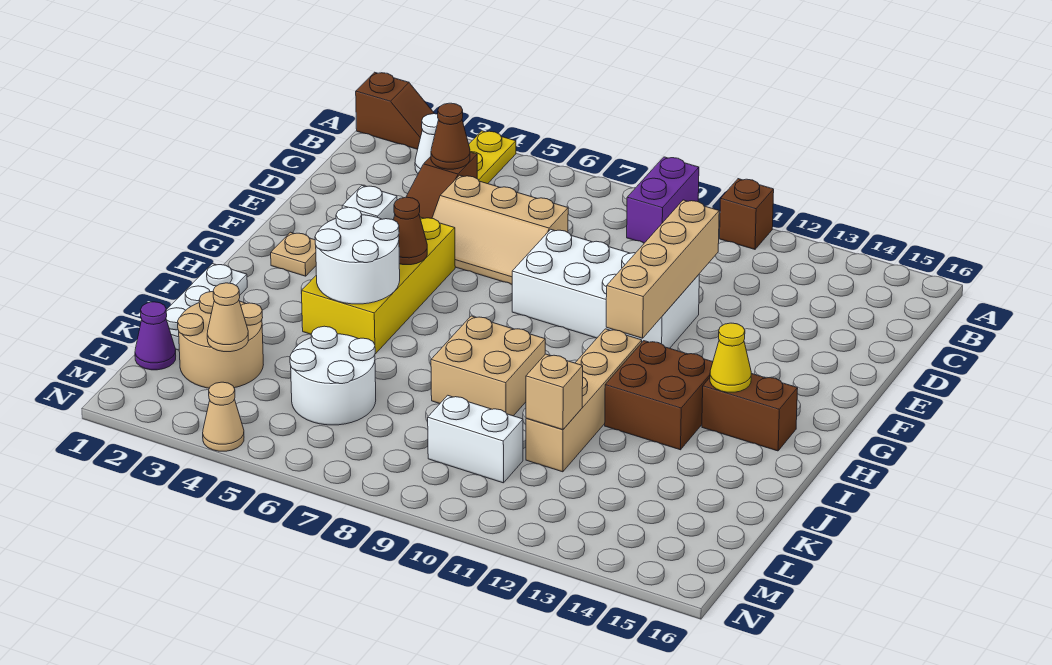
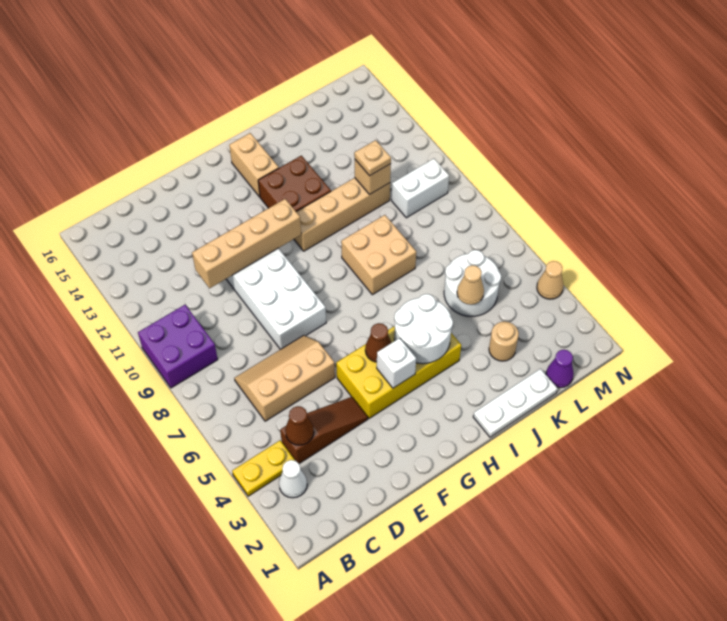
brown 1x2 slope [356,72,435,149] -> none
purple 1x2 brick [627,157,699,243] -> purple 2x2 brick [138,305,218,388]
brown 1x1 brick [720,179,774,249] -> none
tan 2x3 slope [432,175,568,284] -> tan 2x3 slope turned to [234,335,335,421]
tan 1x1 plate [271,232,316,276] -> tan 1x1 plate moved to [354,140,391,176]
brown 1x2 brick [702,373,798,451] -> tan 1x2 brick [229,133,279,197]
yellow 1x1 cone [710,323,751,392] -> none
tan 2x2 round brick [178,292,263,388] -> tan 1x1 round brick [489,322,519,361]
tan 1x1 cone [207,283,248,352] -> tan 1x1 cone moved to [457,265,484,305]
white 1x2 brick [428,395,523,483] -> white 1x2 brick turned to [392,159,449,218]

